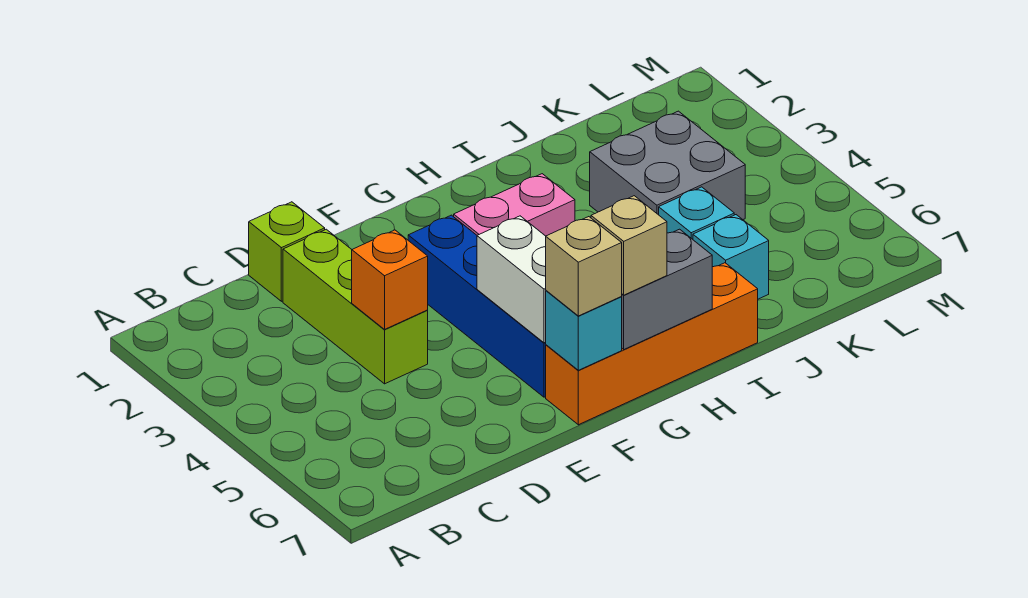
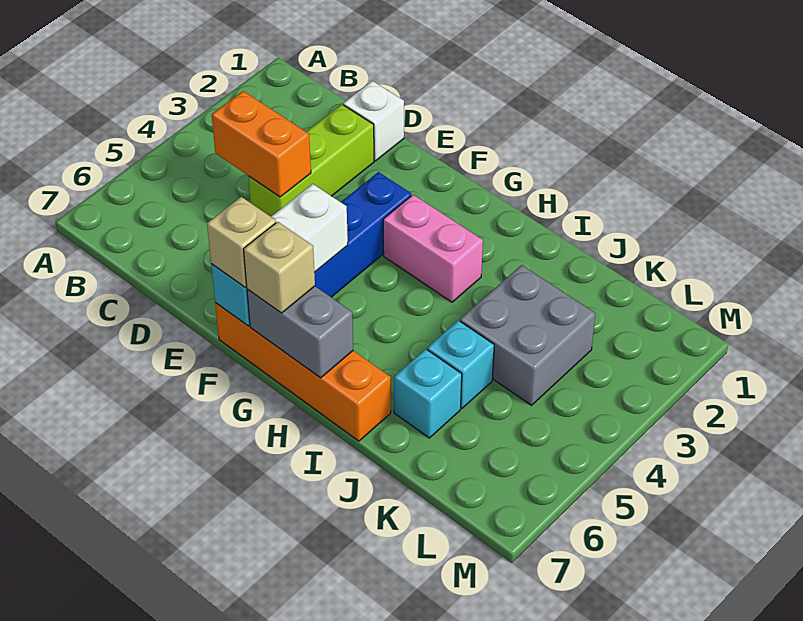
lime 1x1 brick [249,202,325,301] -> white 1x1 brick [343,81,404,161]
orange 1x1 brick [352,230,428,329] -> orange 1x2 brick [212,91,311,197]

